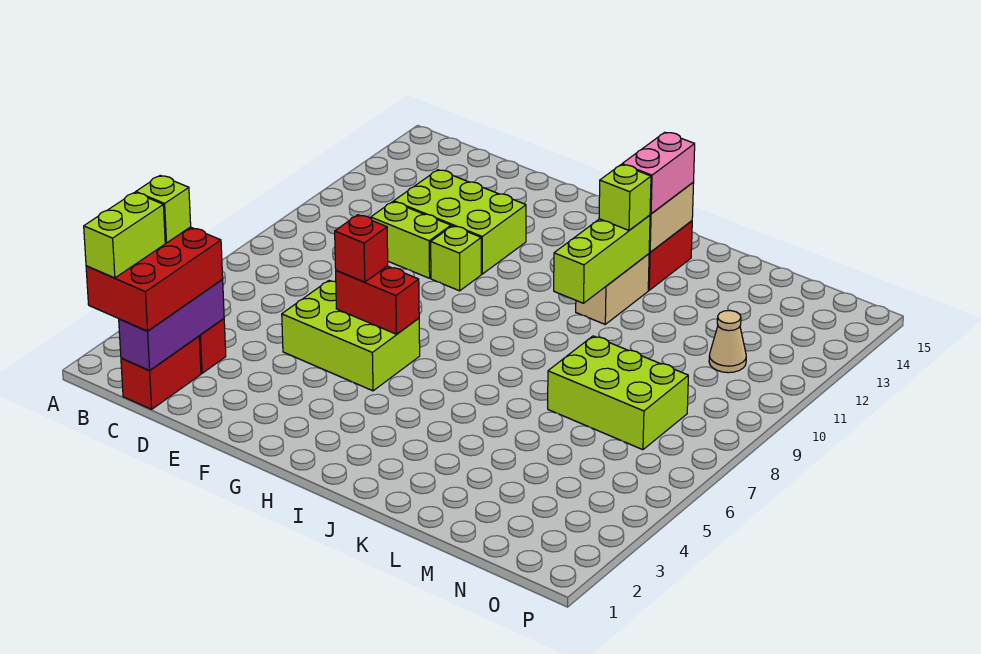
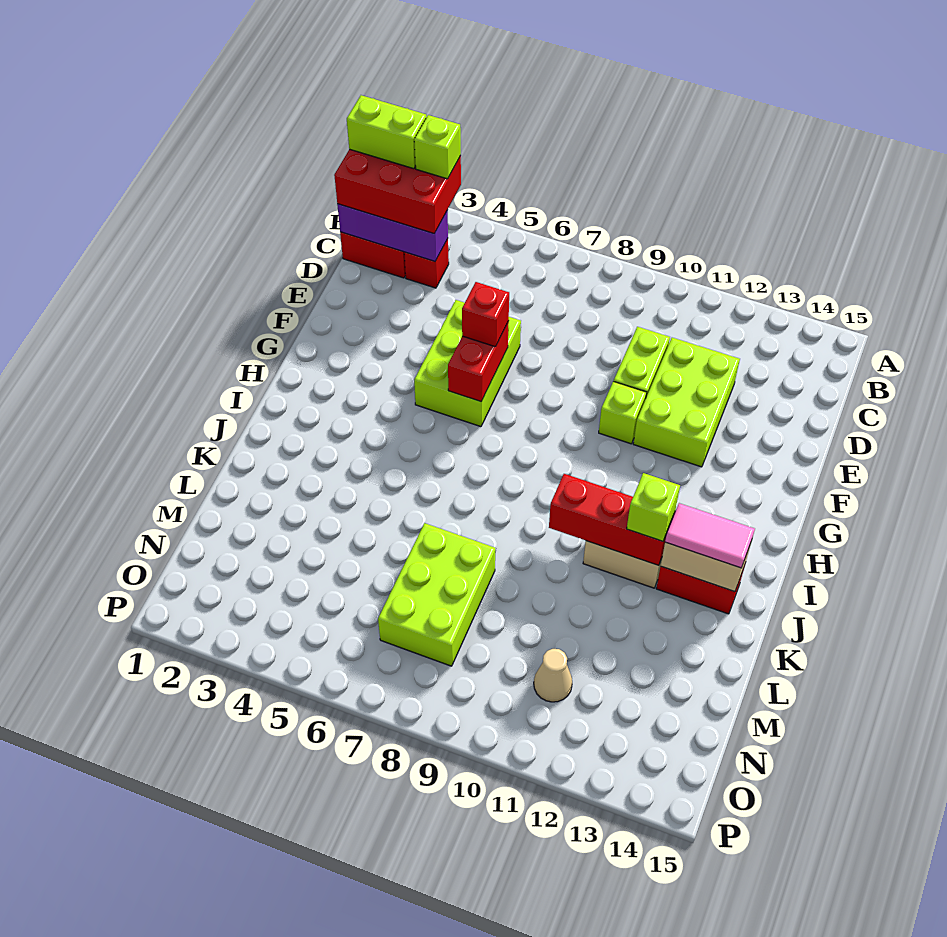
lime 1x3 brick [554,215,650,303] -> red 1x3 brick [549,474,675,565]
pink 1x2 brick [622,132,695,214] -> pink 1x2 tile [665,503,755,568]

